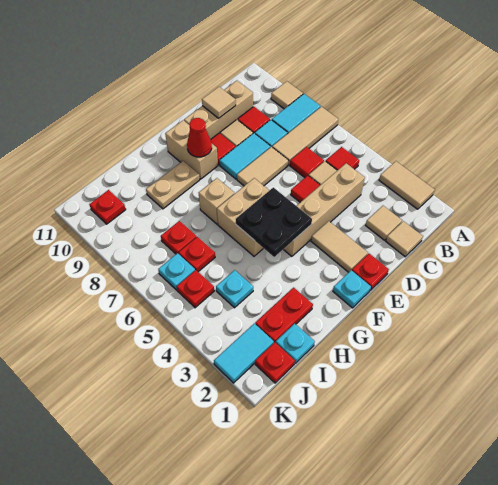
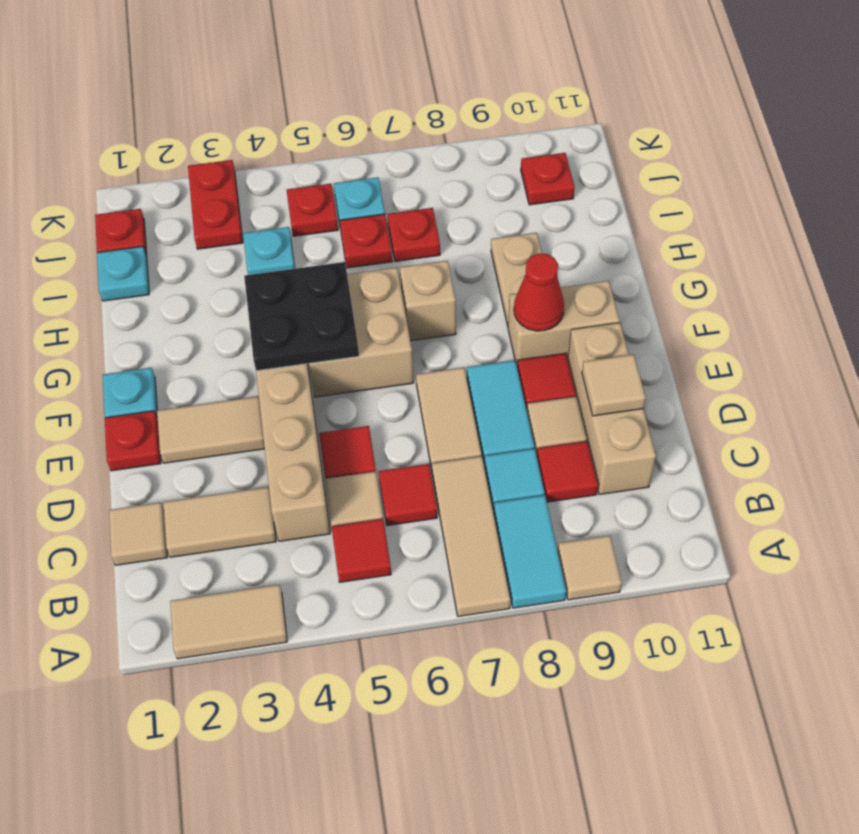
tan 1x1 tile [366,206,402,240] -> tan 1x2 tile [163,487,276,557]
red 1x2 plate [255,288,313,343] -> red 1x2 plate moved to [188,160,243,249]
cyan 1x2 tile [214,323,274,383] -> none

